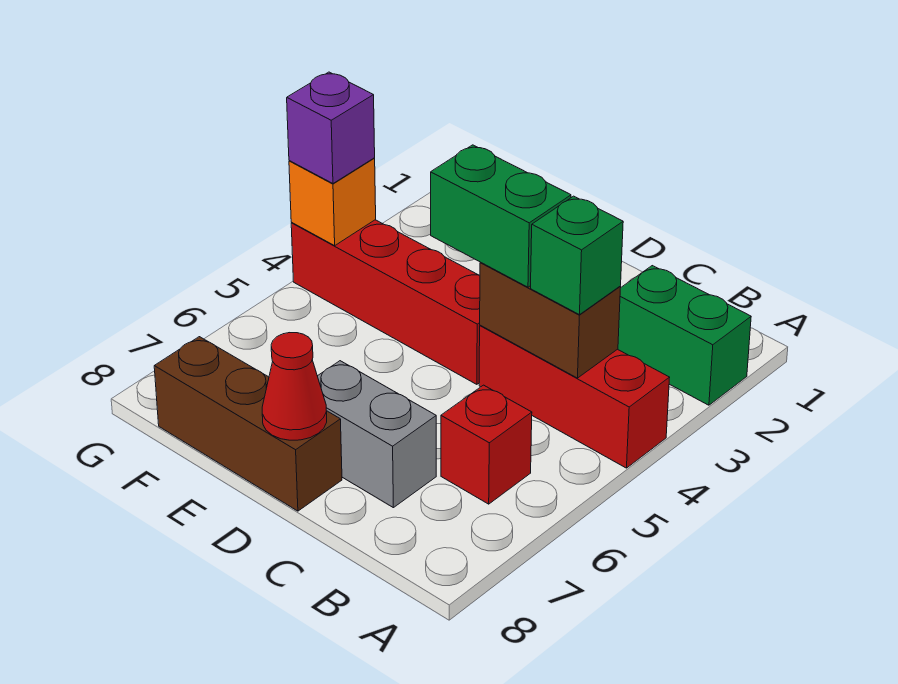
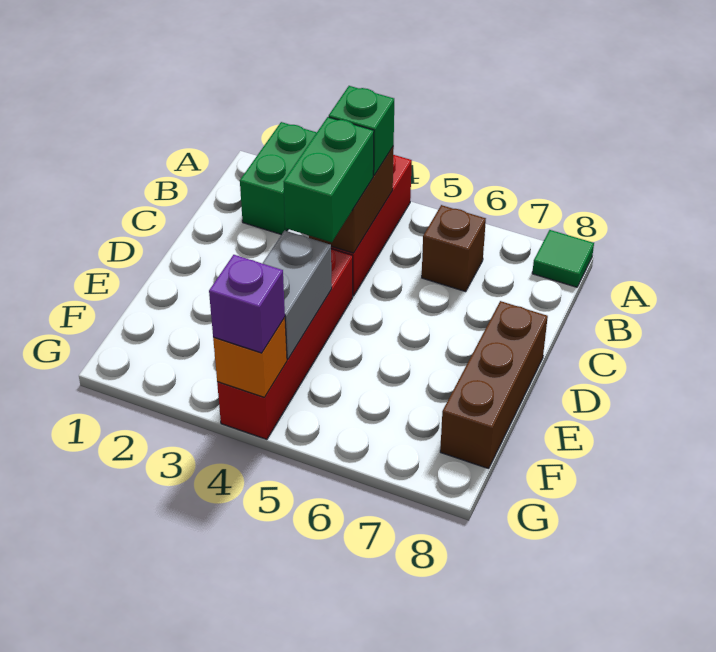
none -> green 1x1 tile [532,230,594,287]
red 1x1 brick [441,385,532,504] -> brown 1x1 brick [422,205,486,292]
grey 1x2 brick [318,361,436,508] -> grey 1x2 brick moved to [262,230,332,359]
red 1x1 cone [262,333,327,440] -> none

